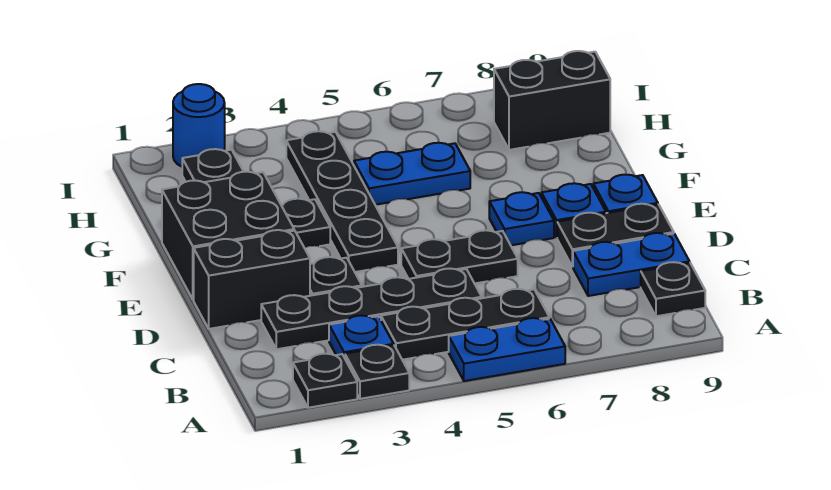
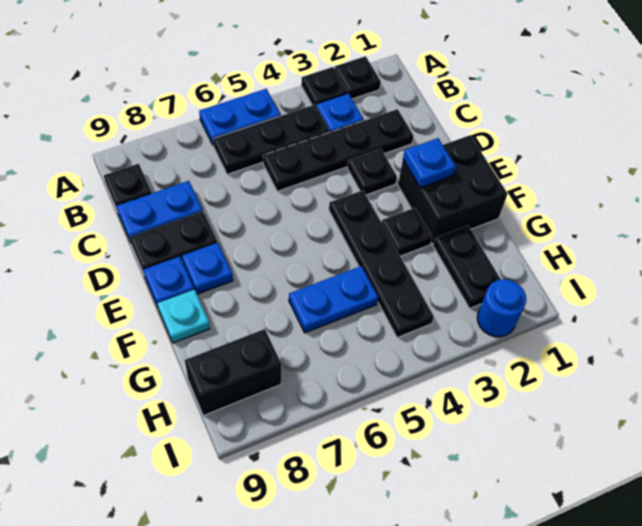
black 1x2 brick [194,230,310,329] -> none
black 1x2 plate [401,230,518,284] -> none
blue 1x1 plate [489,192,554,245] -> blue 1x1 plate moved to [403,138,456,188]
none -> cyan 1x1 plate [157,289,210,343]

